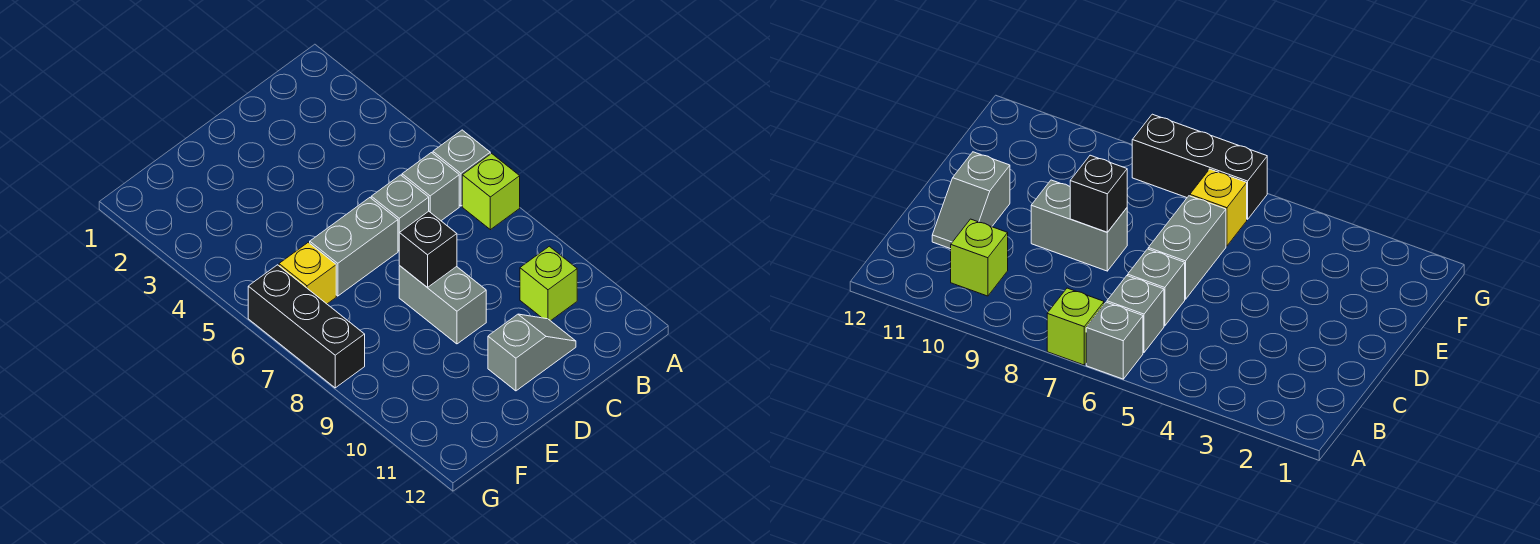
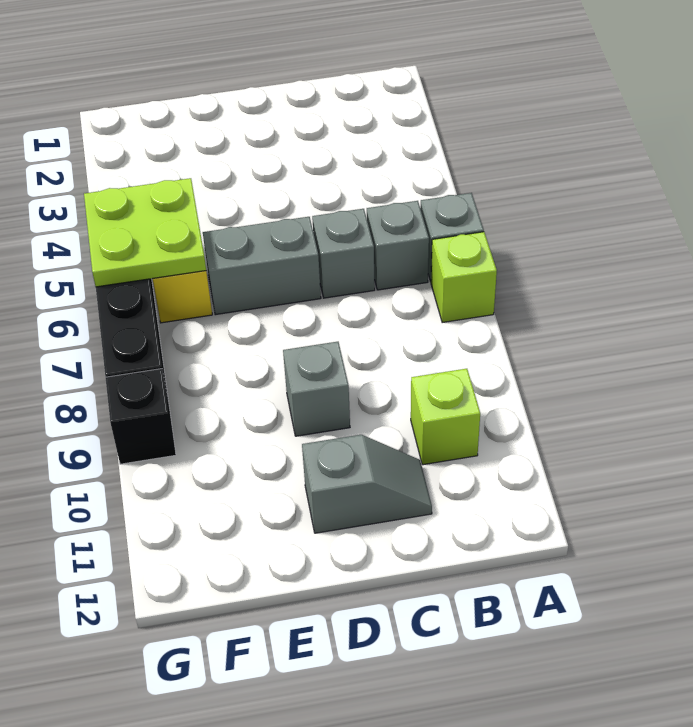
grey 1x2 brick [399,266,486,344] -> grey 1x1 brick [283,342,350,436]
black 1x1 brick [399,211,457,287] -> black 1x1 brick moved to [105,369,176,464]
none -> lime 2x2 plate [84,178,206,287]

